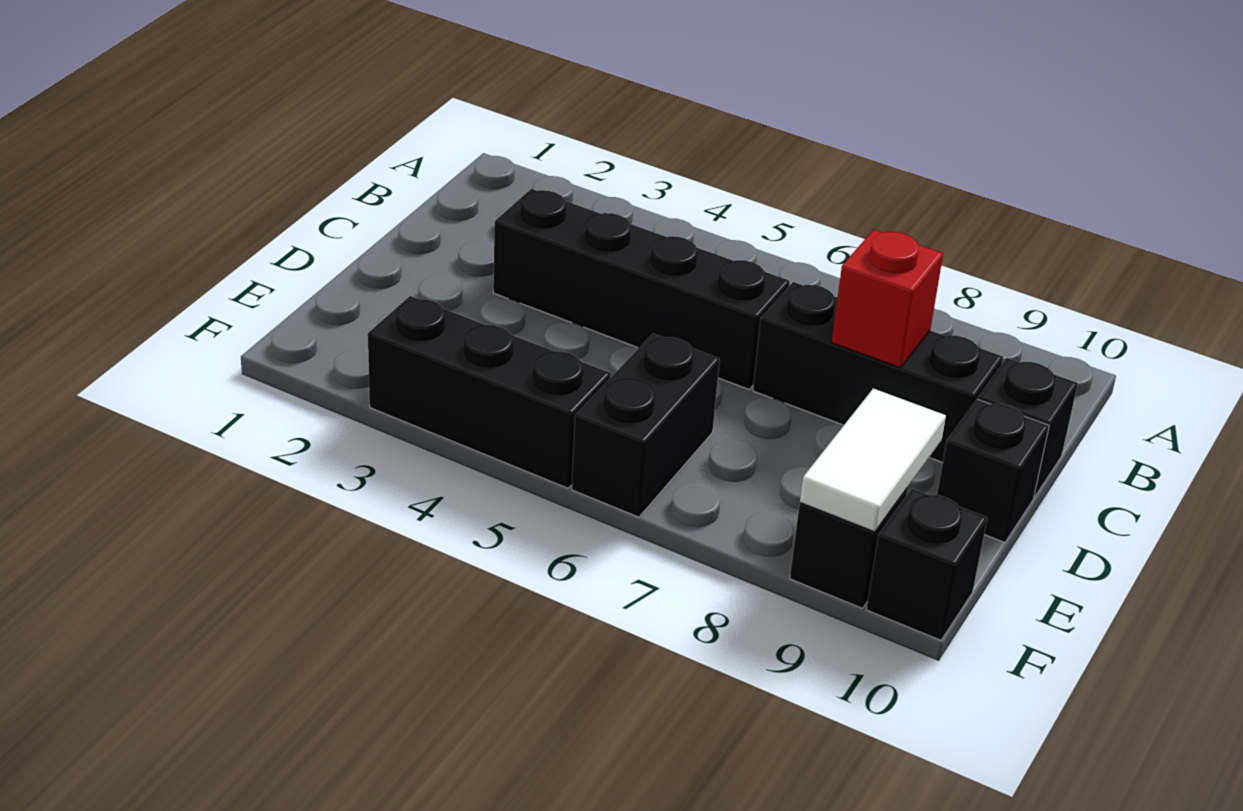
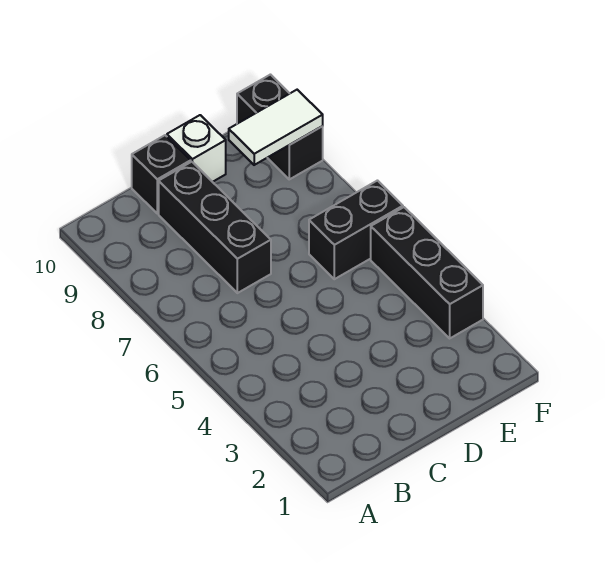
black 1x4 brick [493,189,790,389] -> none
red 1x1 brick [832,230,943,368] -> none
black 1x1 brick [937,399,1049,542] -> white 1x1 brick [167,115,226,182]

